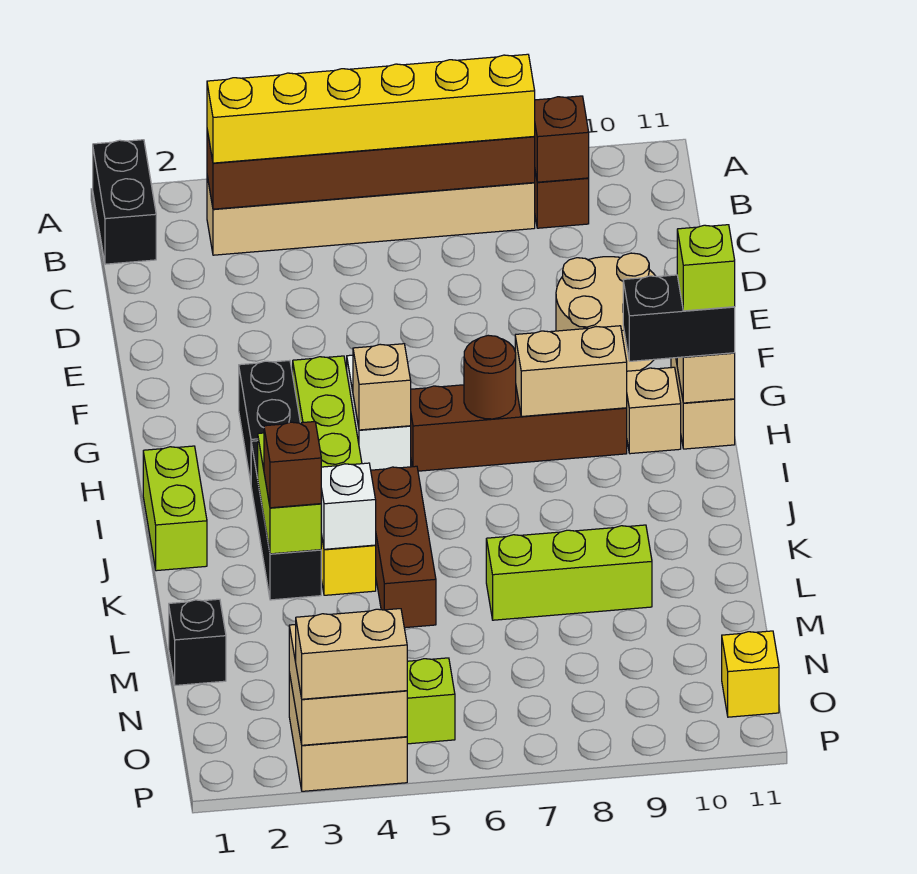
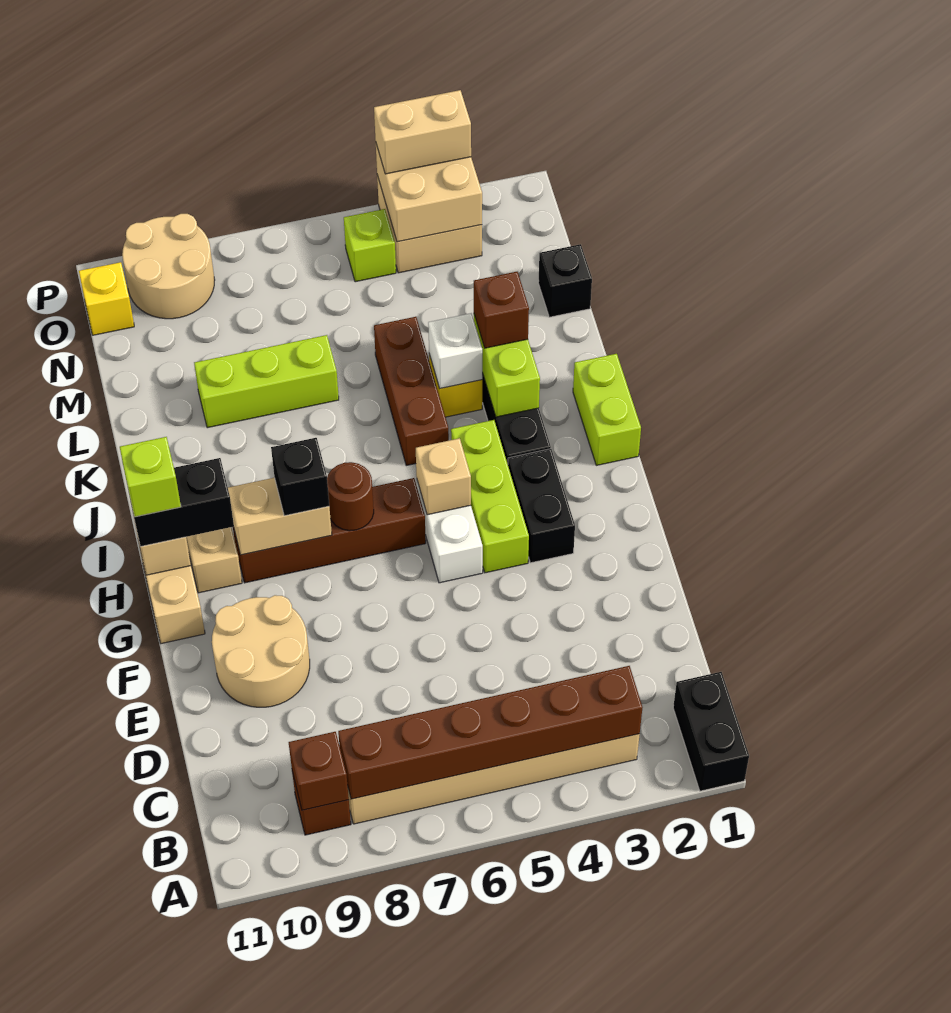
yellow 1x6 brick [207,54,535,163] -> none
none -> black 1x1 brick [271,438,329,516]
none -> tan 2x2 round brick [122,214,215,319]

